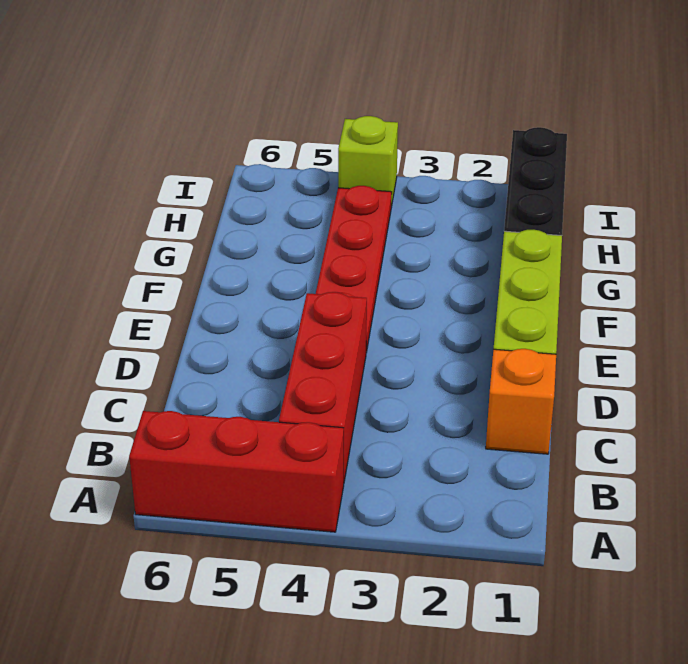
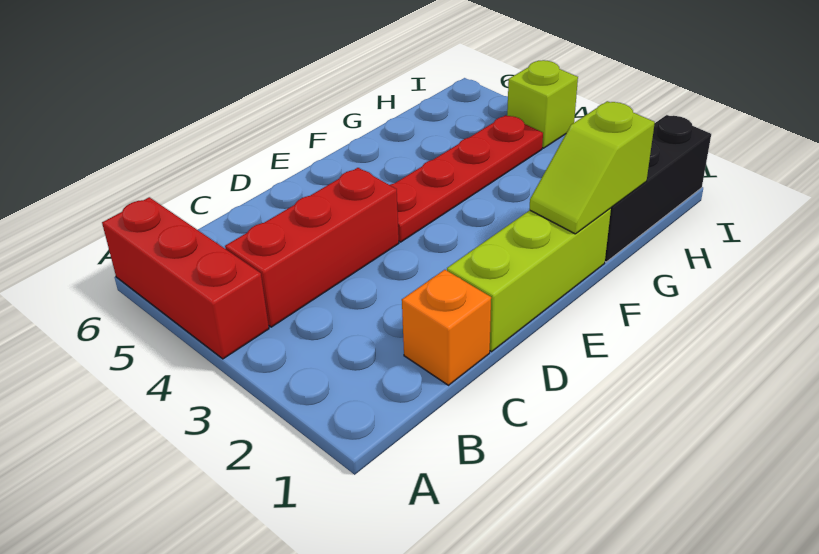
none -> lime 1x2 slope [529,101,655,234]

